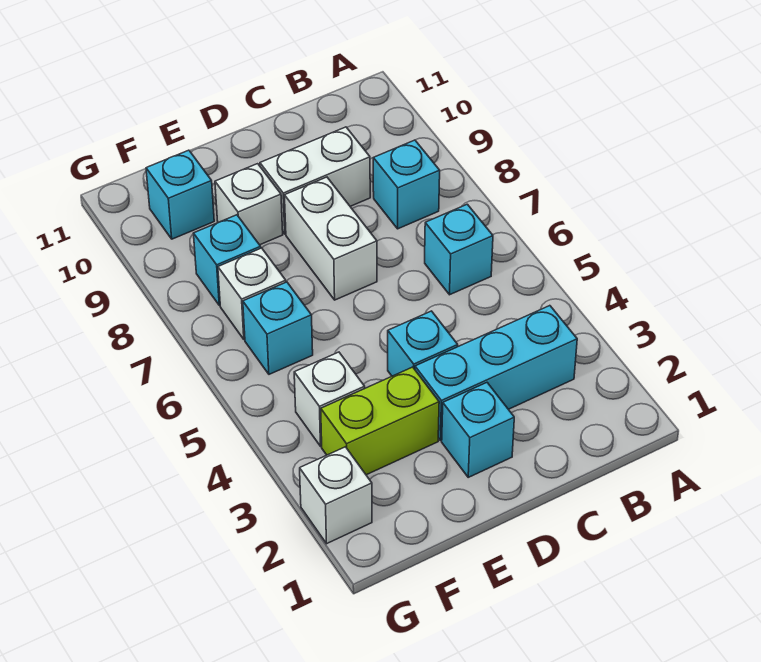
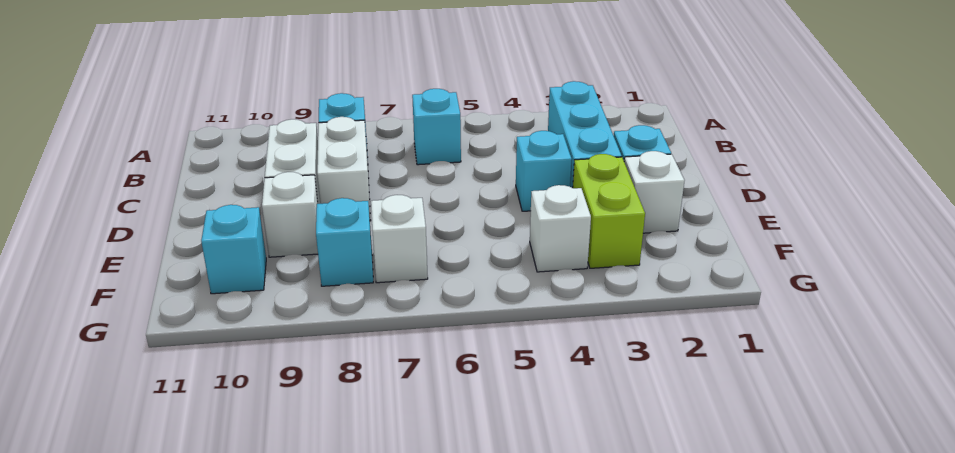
white 1x2 brick [284,177,377,300] -> white 1x2 brick turned to [317,117,371,221]
cyan 1x1 brick [243,282,313,374] -> none
white 1x1 brick [300,447,372,544] -> white 1x1 brick moved to [624,151,685,233]

